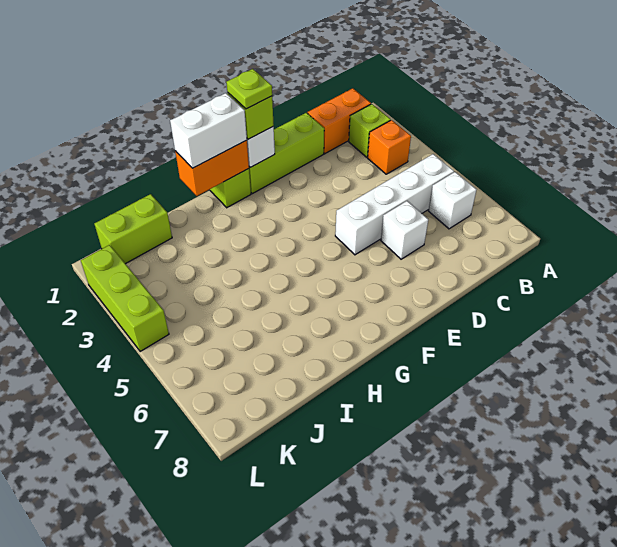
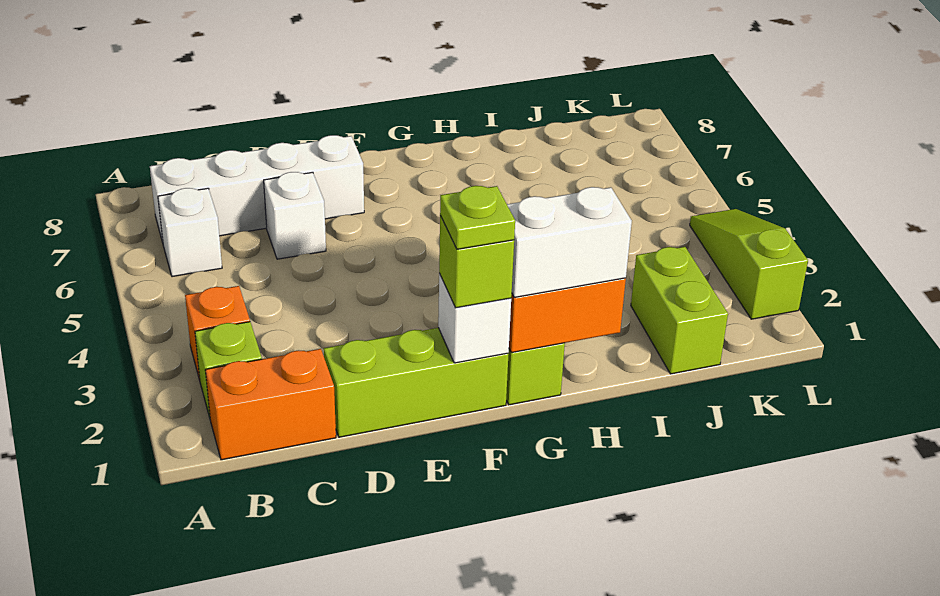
white 1x4 brick [335,154,454,255] -> white 1x4 brick moved to [150,135,364,243]
lime 1x2 brick [94,194,172,264] -> lime 1x2 brick turned to [631,247,728,374]
lime 1x3 brick [81,245,169,352] -> lime 1x3 slope [690,209,808,319]

